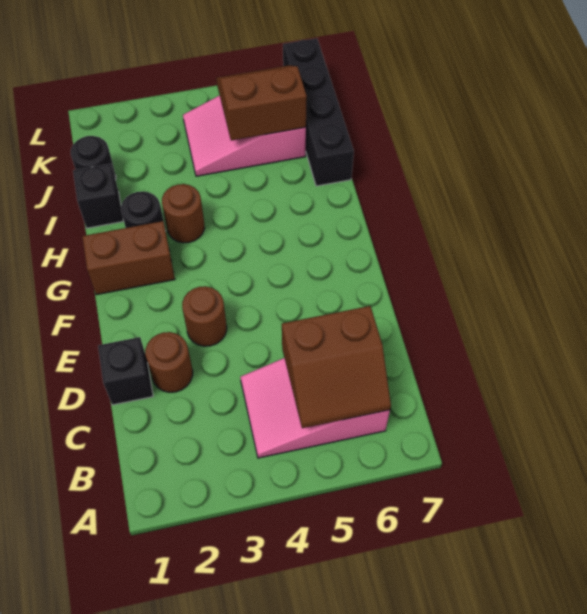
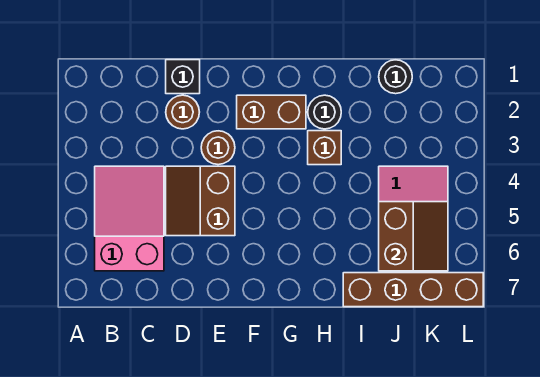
brown 2x2 slope [282,306,391,428] -> brown 2x2 slope moved to [166,166,235,236]
brown 1x2 brick [82,221,175,295] -> brown 1x2 brick turned to [237,95,306,129]
brown 1x1 round brick [162,184,205,243] -> brown 1x1 brick [308,131,341,165]
black 1x1 brick [73,164,123,228] -> none
black 1x4 brick [283,38,354,186] -> brown 1x4 brick [343,273,483,307]

